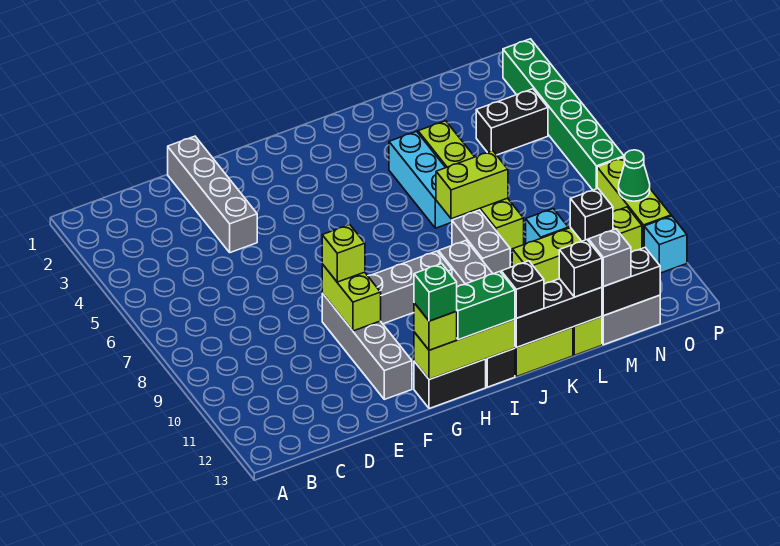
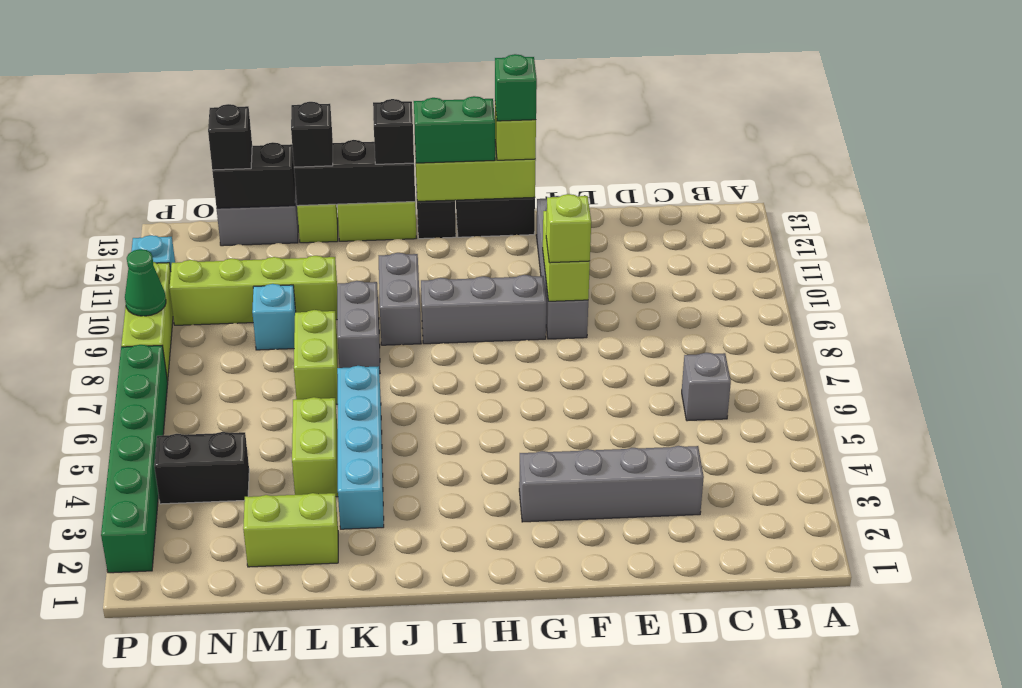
grey 1x4 brick [168,136,257,253] -> grey 1x4 brick turned to [519,446,704,522]
cyan 1x3 brick [389,131,463,228] -> cyan 1x4 brick [337,366,384,529]
lime 1x2 brick [436,151,508,219] -> lime 1x2 brick moved to [243,493,338,567]
grey 1x1 brick [589,229,631,287] -> grey 1x1 brick moved to [682,353,731,421]
black 1x1 brick [570,188,613,241] -> black 1x1 brick moved to [208,104,252,170]

